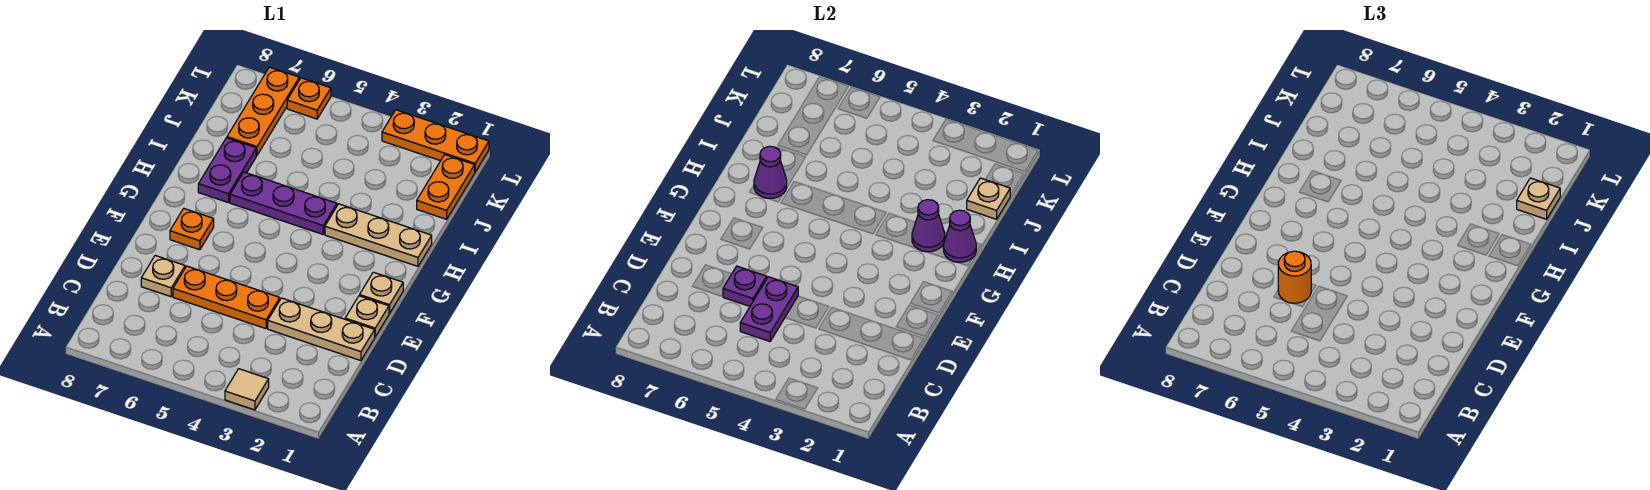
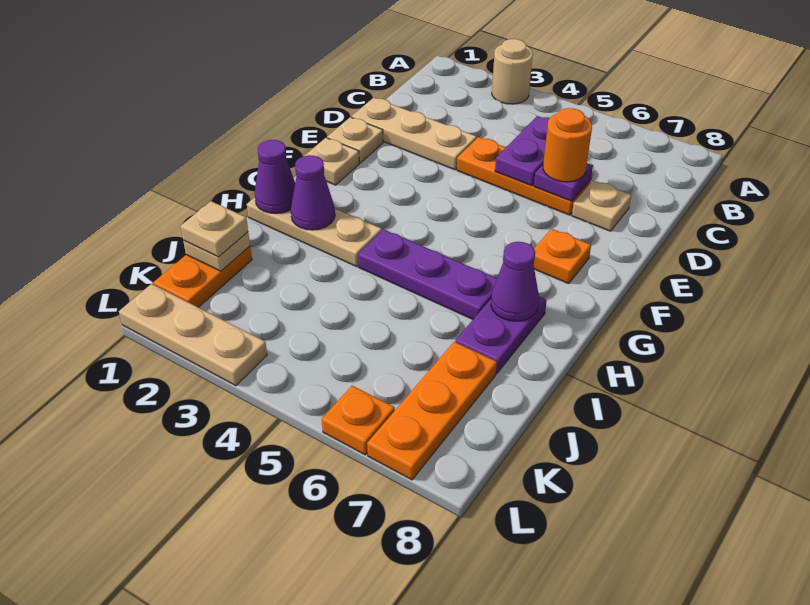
tan 1x1 tile [225,369,269,410] -> tan 1x1 round brick [492,39,533,104]
orange 1x3 plate [382,110,489,172] -> tan 1x3 plate [119,284,267,386]

